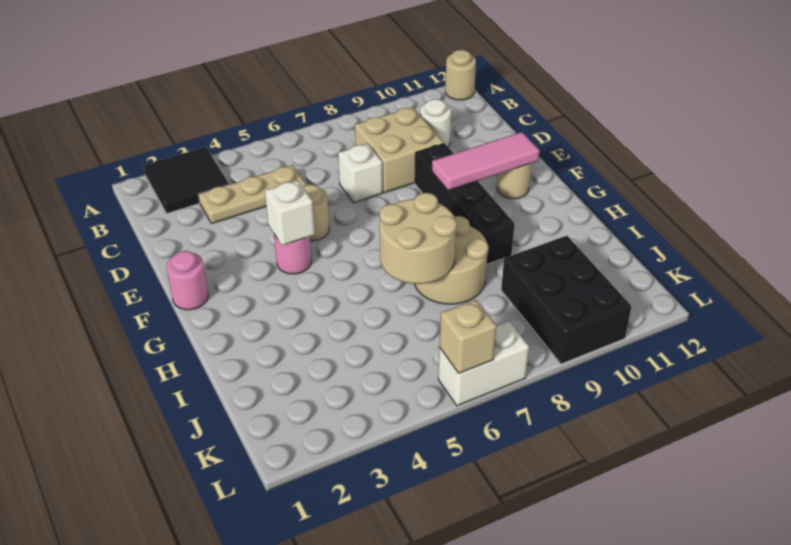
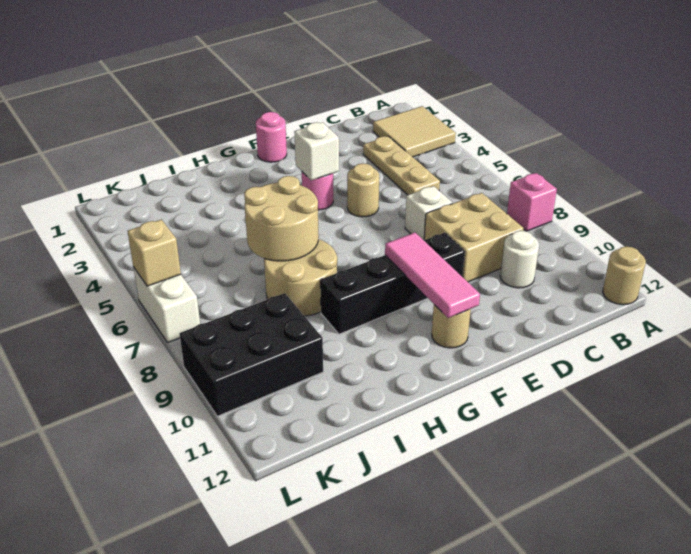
black 2x2 tile [144,147,229,213] -> tan 2x2 tile [373,106,456,157]
none -> pink 1x1 brick [507,173,557,231]

